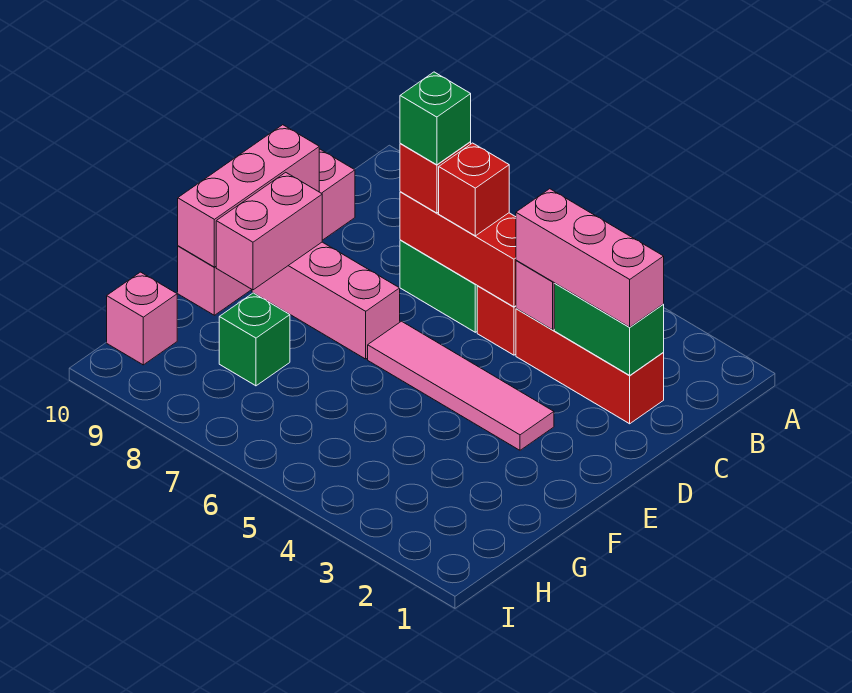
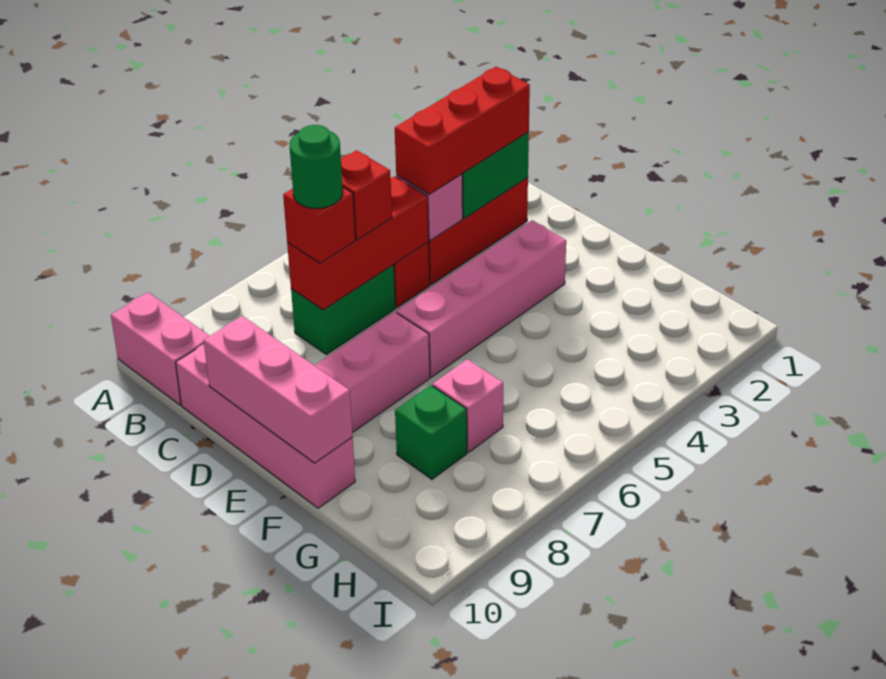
pink 1x3 brick [516,189,664,327] -> red 1x3 brick [395,67,530,194]
green 1x1 brick [400,72,471,165] -> green 1x1 round brick [290,125,343,208]
pink 1x4 tile [368,321,554,450] -> pink 1x4 brick [397,220,566,377]
pink 1x2 brick [216,172,322,290] -> pink 1x2 brick moved to [111,292,209,405]
pink 1x1 brick [107,272,177,365] -> pink 1x1 brick moved to [433,359,503,452]

